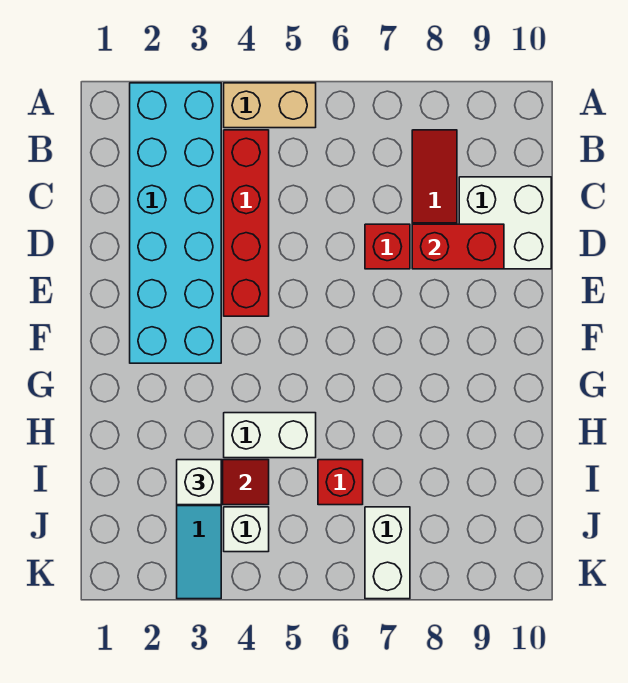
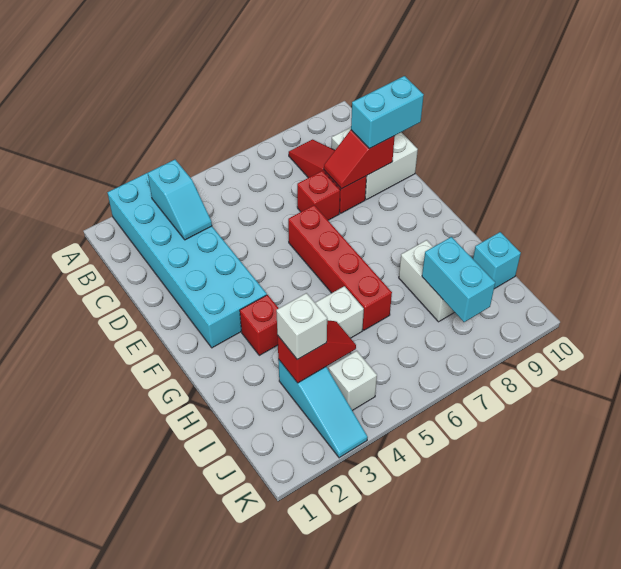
tan 1x2 brick [224,83,316,128] -> none
none -> cyan 1x2 slope [148,160,212,240]
red 1x4 brick [224,130,269,316] -> red 1x4 brick moved to [288,205,392,330]
red 1x2 brick [412,224,504,269] -> red 1x2 slope [324,130,395,189]
none -> cyan 1x2 brick [351,76,424,149]
red 1x1 brick [318,460,363,505] -> red 1x1 brick moved to [240,295,279,355]
none -> cyan 1x2 brick [422,237,495,322]
none -> cyan 1x1 brick [473,232,521,289]
white 1x2 brick [365,507,410,599] -> white 1x2 brick moved to [399,240,455,322]

